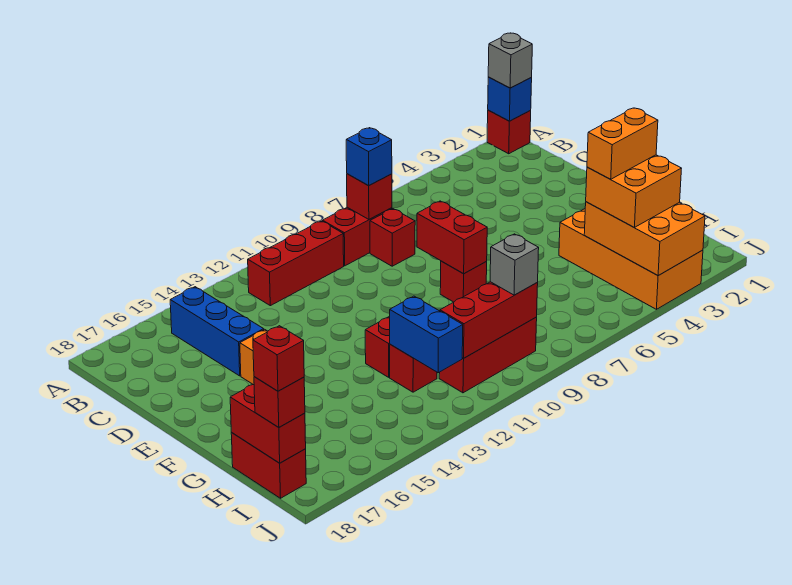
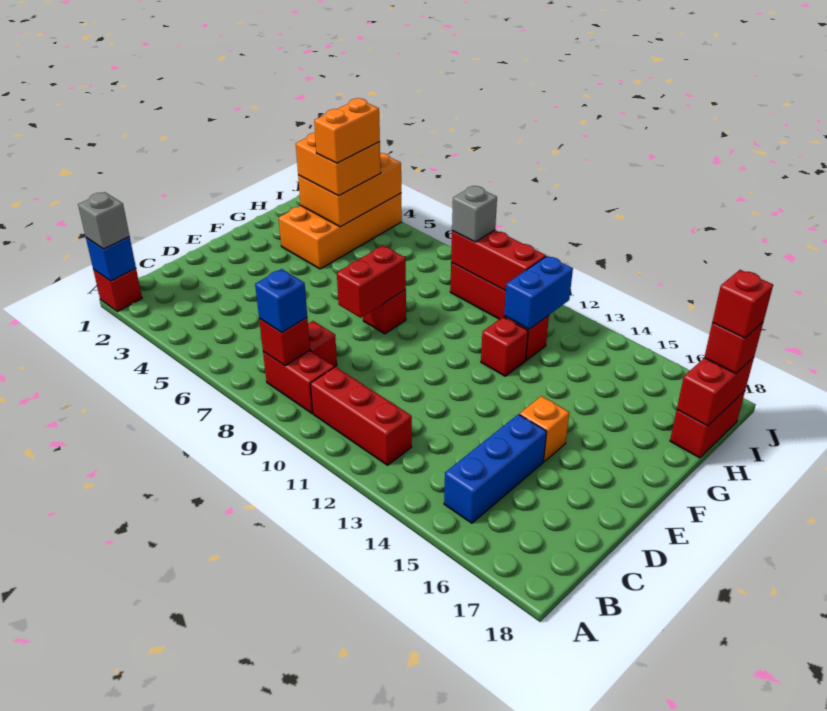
orange 1x2 brick [587,108,658,179] -> orange 1x2 brick turned to [314,98,380,163]

